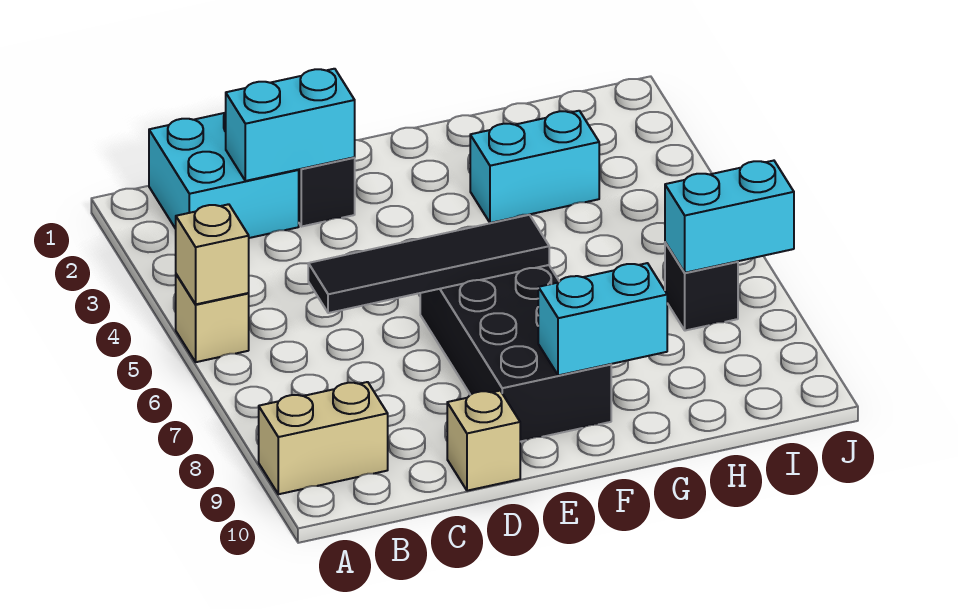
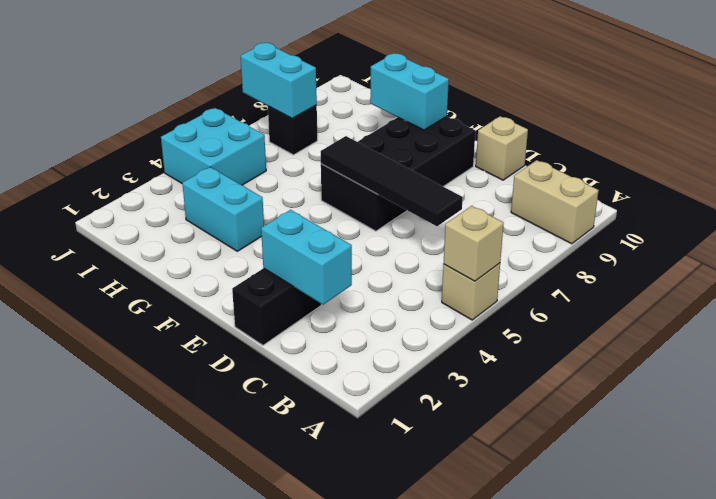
cyan 2x2 brick [149,112,299,238] -> cyan 2x2 brick moved to [161,108,266,185]

